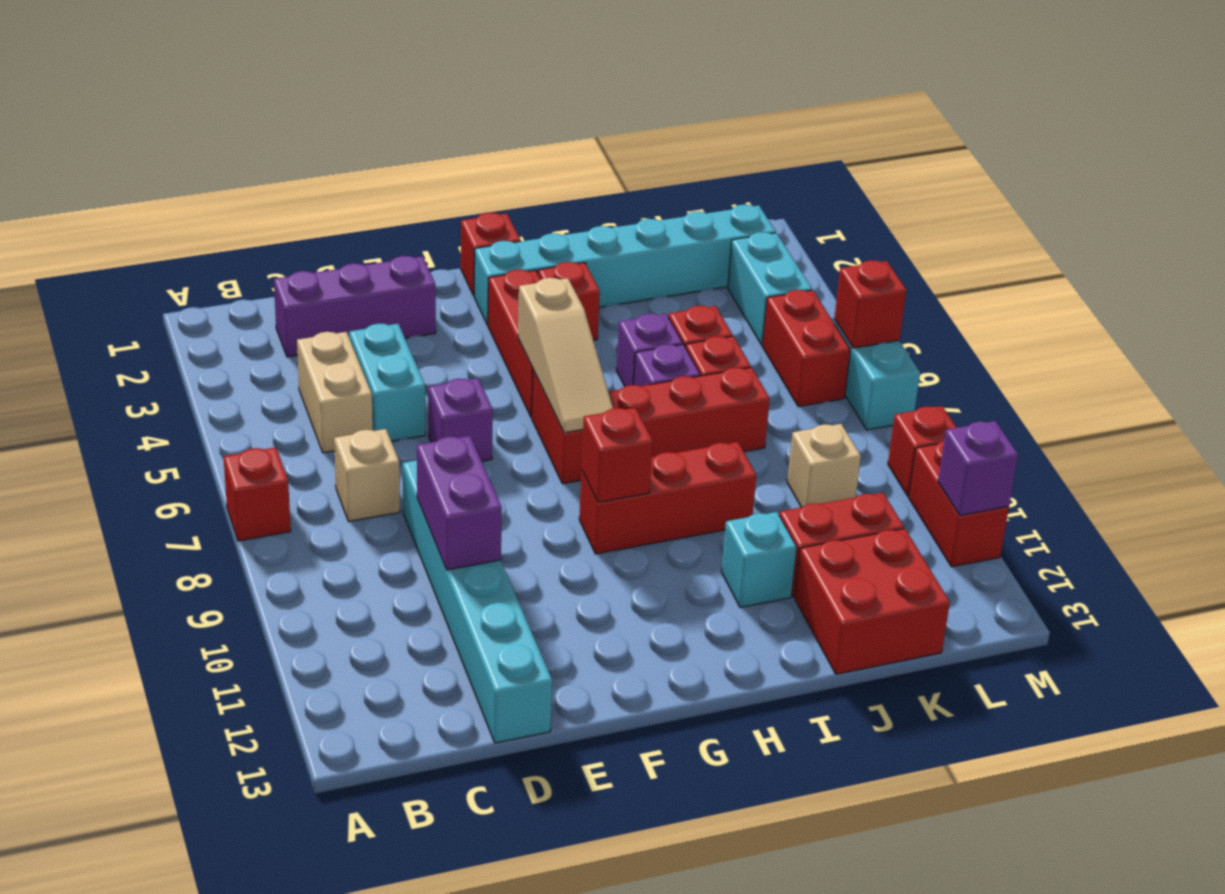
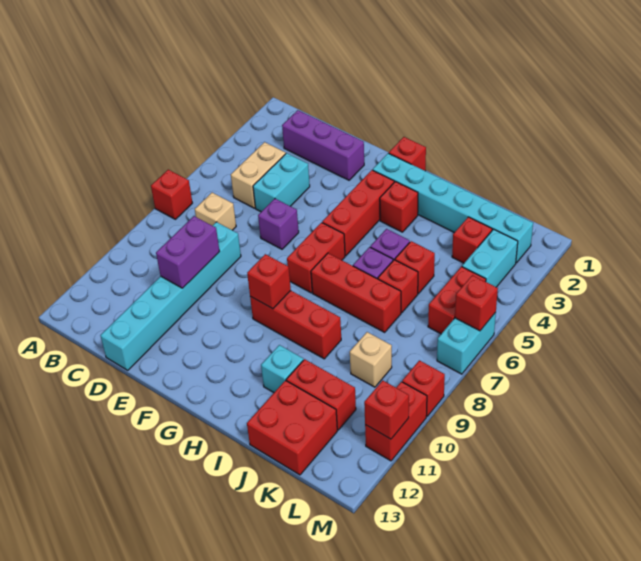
tan 1x3 slope [518,278,613,433] -> none
none -> red 1x1 brick [452,217,492,263]
purple 1x1 brick [938,421,1018,516] -> red 1x1 brick [364,380,409,439]

